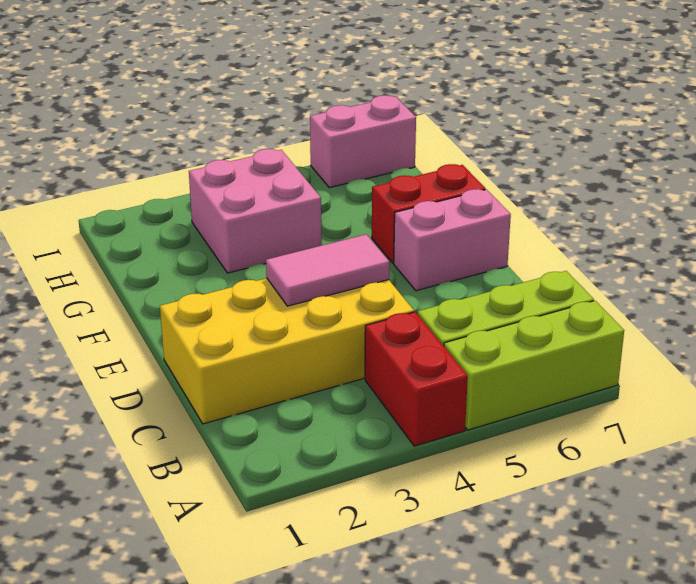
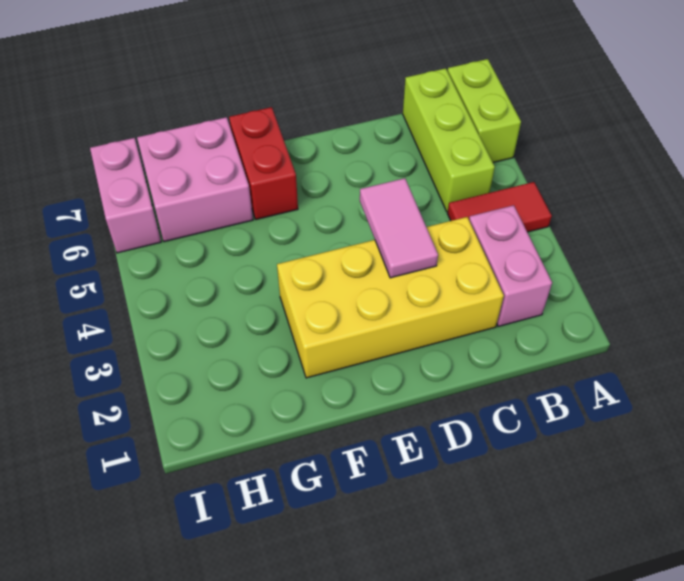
red 1x2 brick [365,312,468,446] -> red 1x2 tile [447,182,552,232]
lime 1x3 brick [444,301,624,430] -> lime 1x2 brick [448,59,521,162]
yellow 2x4 brick [160,278,414,424] -> yellow 2x4 brick turned to [277,217,504,378]
pink 1x2 brick [394,189,511,291] -> pink 1x2 brick moved to [469,205,552,327]
pink 2x2 brick [189,149,322,273] -> pink 2x2 brick moved to [137,117,253,242]

